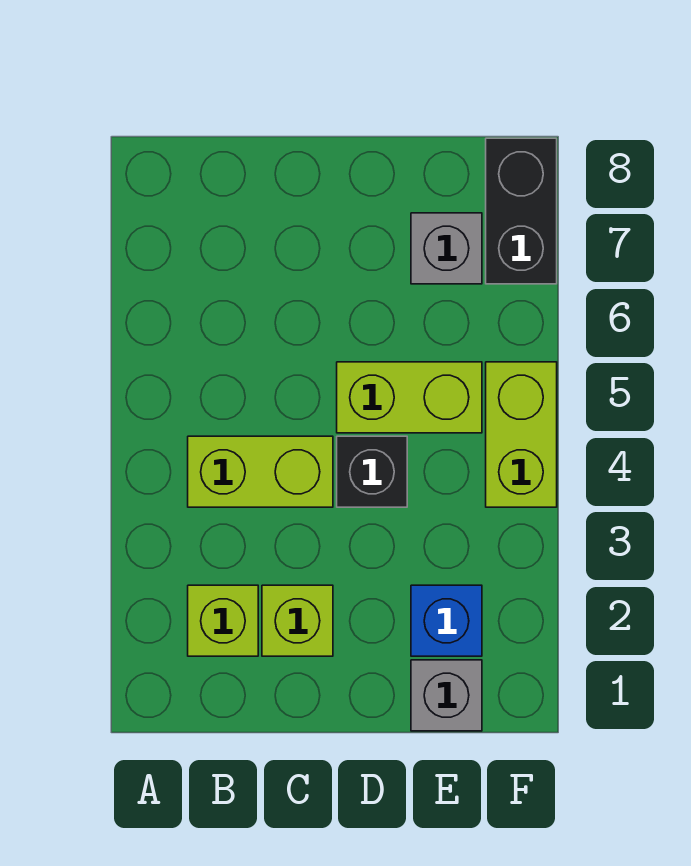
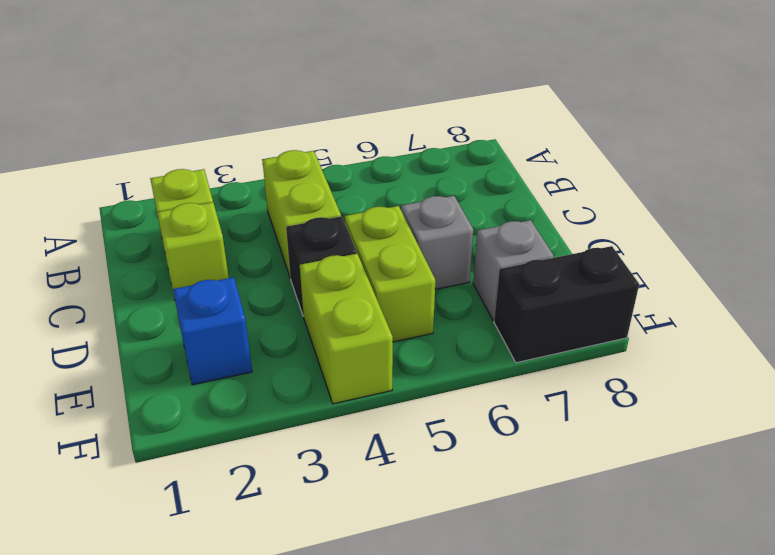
grey 1x1 brick [411,660,482,731] -> grey 1x1 brick moved to [401,196,473,289]
lime 1x2 brick [486,362,557,507] -> lime 1x2 brick turned to [300,254,393,404]

